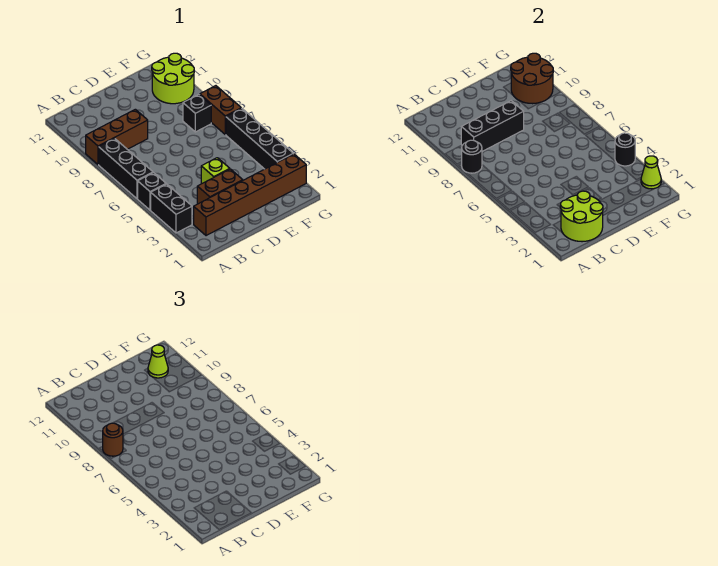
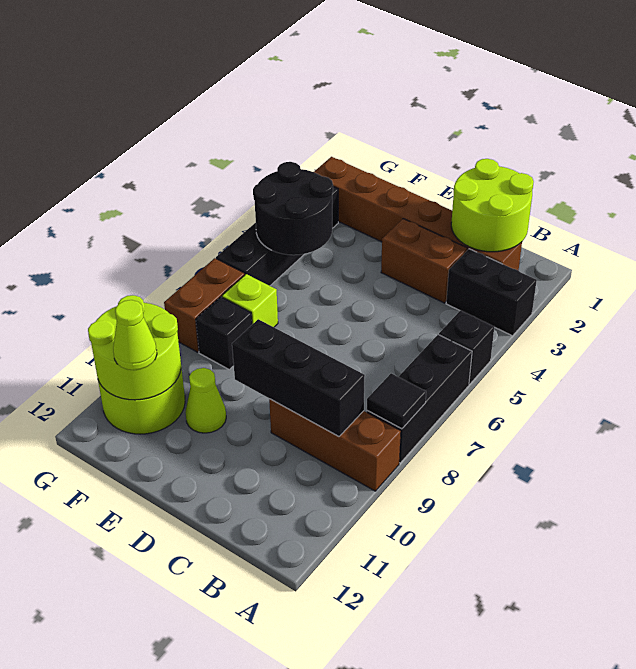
black 1x2 brick [151,184,192,233] -> black 1x2 brick turned to [446,249,537,336]
black 1x1 round brick [462,140,482,173] -> black 1x1 tile [367,373,426,429]
brown 1x1 round brick [103,423,123,456] -> none
lime 1x1 brick [201,158,230,184] -> lime 1x1 brick moved to [222,274,278,327]
brown 2x2 round brick [511,53,553,104] -> lime 2x2 round brick [88,295,181,400]
lime 1x1 cone [641,156,661,189] -> lime 1x1 cone moved to [185,368,226,433]
black 1x1 round brick [615,133,635,166] -> black 2x2 round brick [253,162,333,255]

